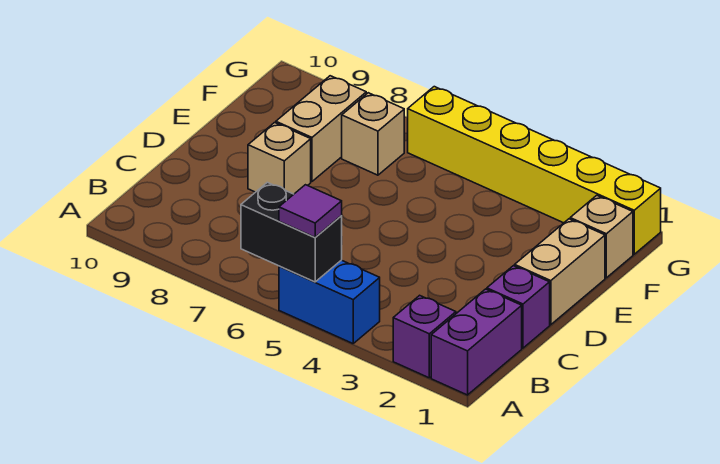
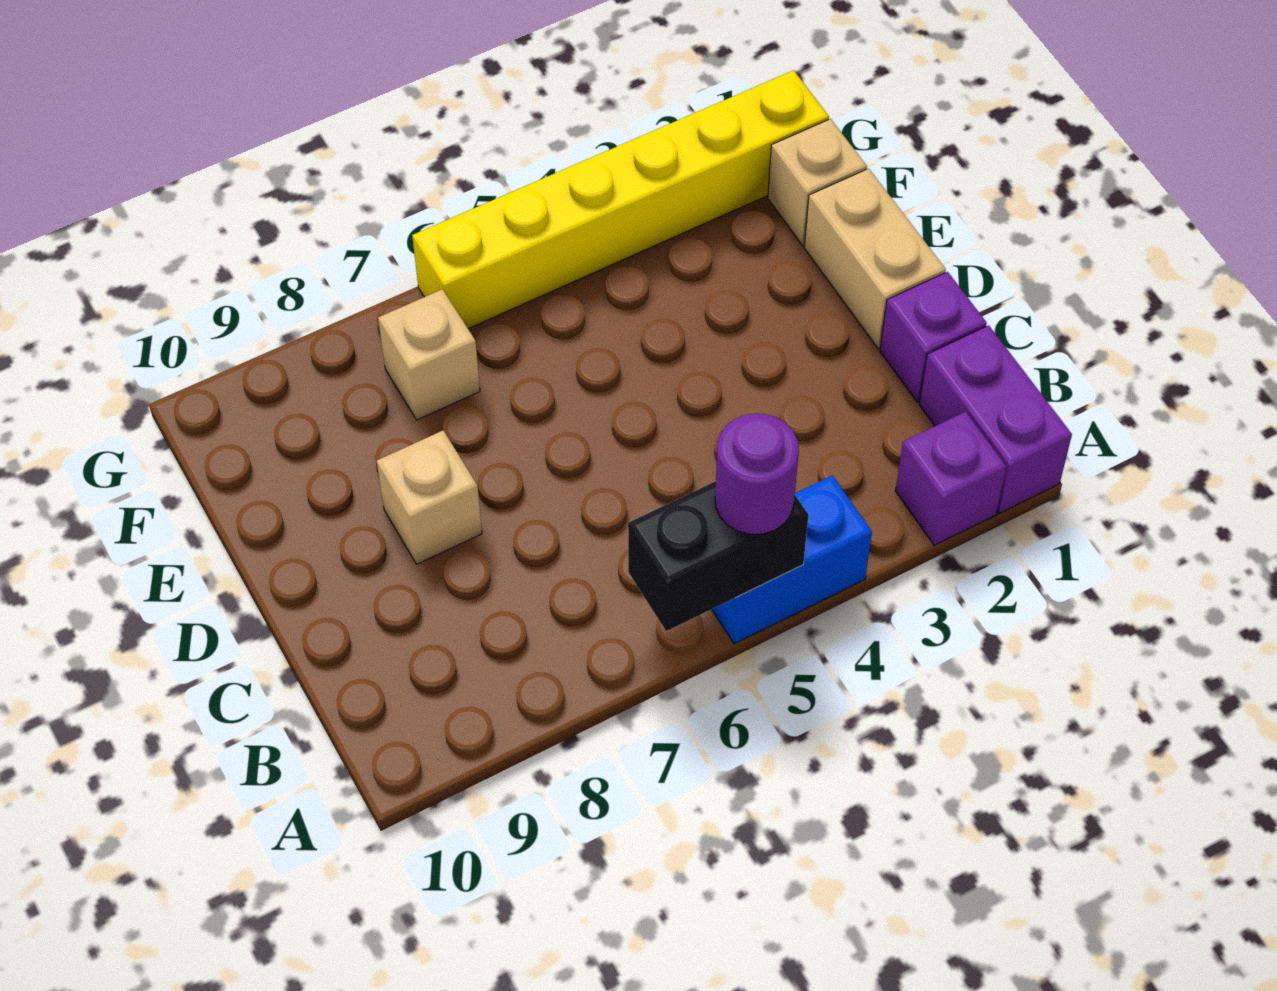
purple 1x1 tile [279,185,342,237] -> purple 1x1 round brick [715,414,799,534]
tan 1x2 brick [276,76,366,181] -> none

